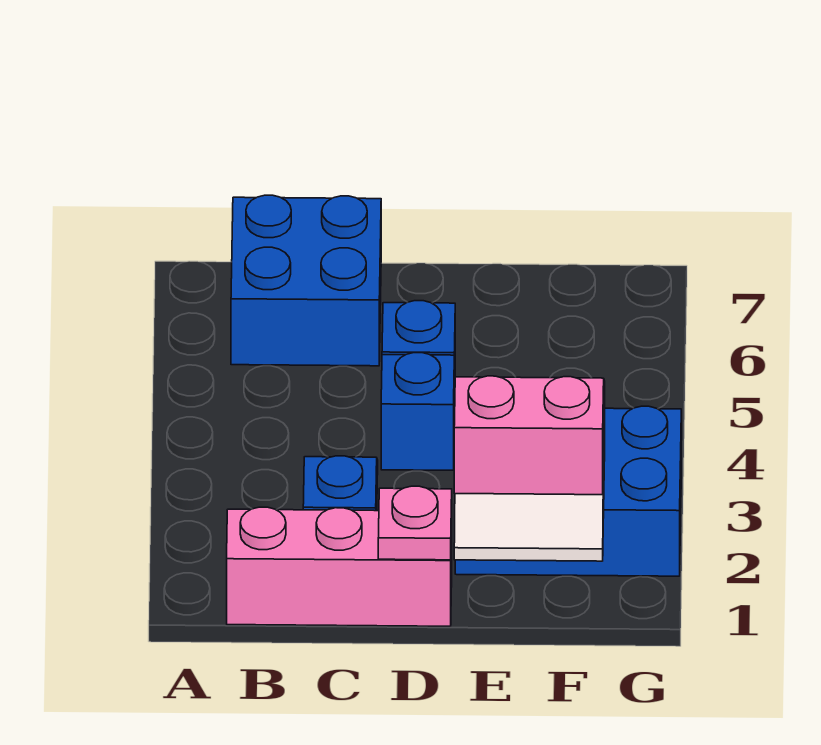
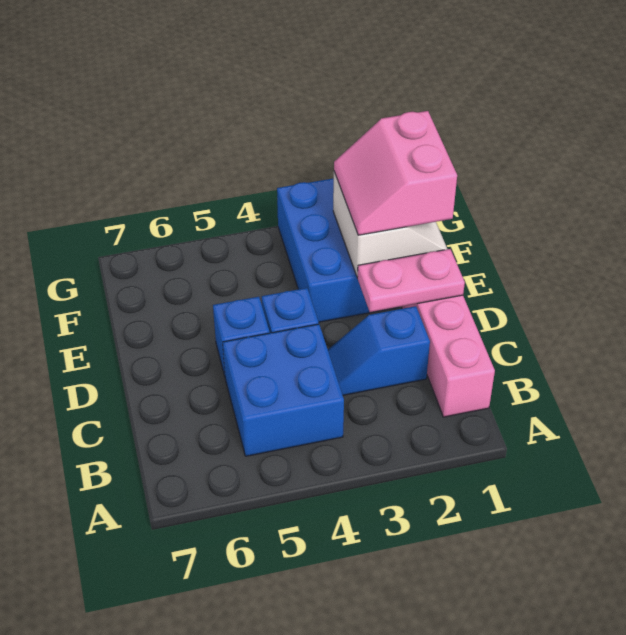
blue 2x2 brick [231,195,381,366] -> blue 2x2 brick moved to [223,324,344,456]
pink 1x1 plate [378,486,452,560] -> pink 1x2 plate [357,249,465,312]

